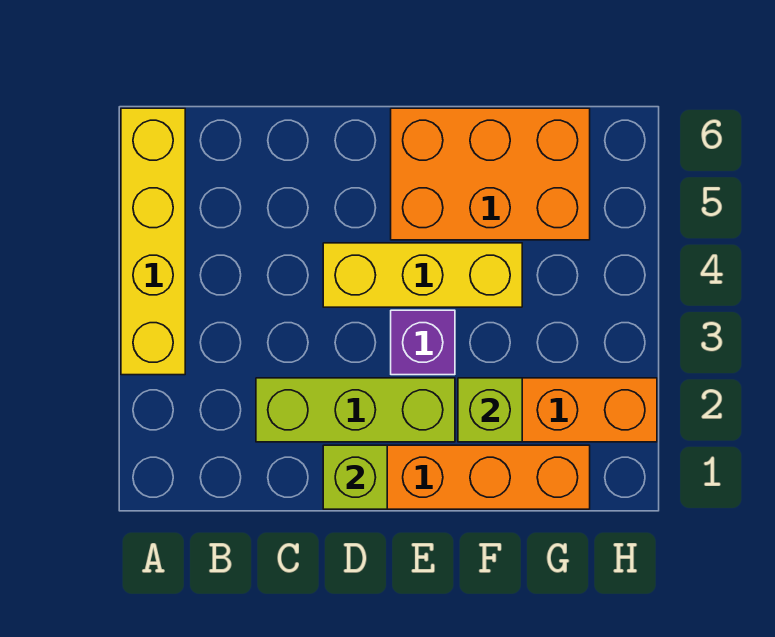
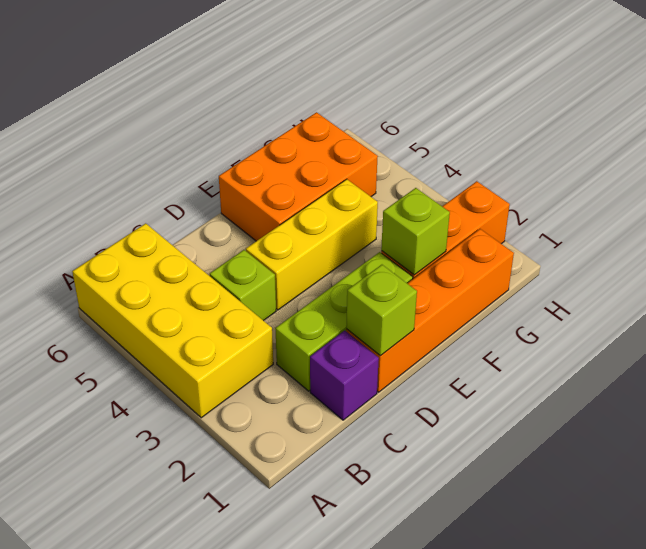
yellow 1x4 brick [121,108,185,375] -> yellow 2x4 brick [72,223,273,418]
none -> lime 1x1 brick [210,250,276,321]
purple 1x1 brick [391,310,455,375] -> purple 1x1 brick moved to [310,330,379,420]

